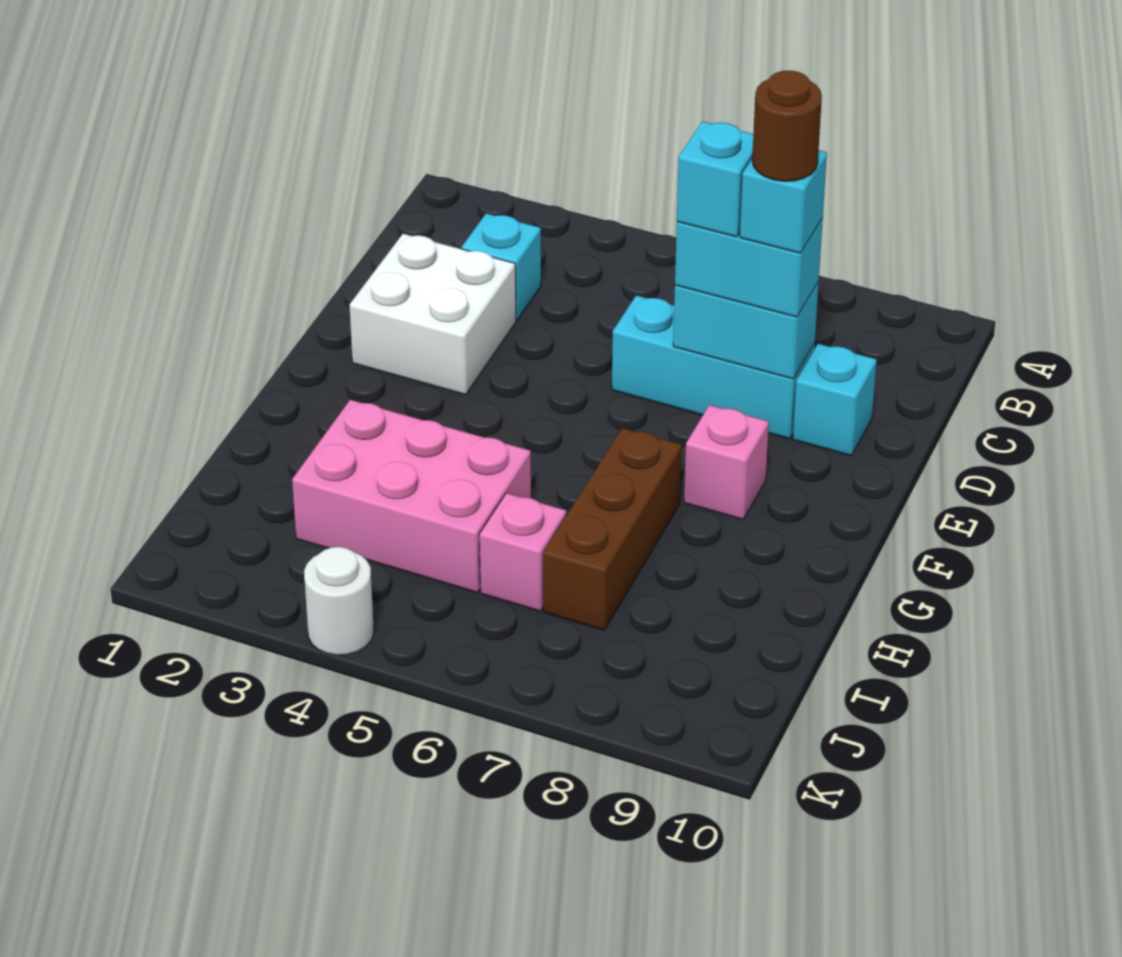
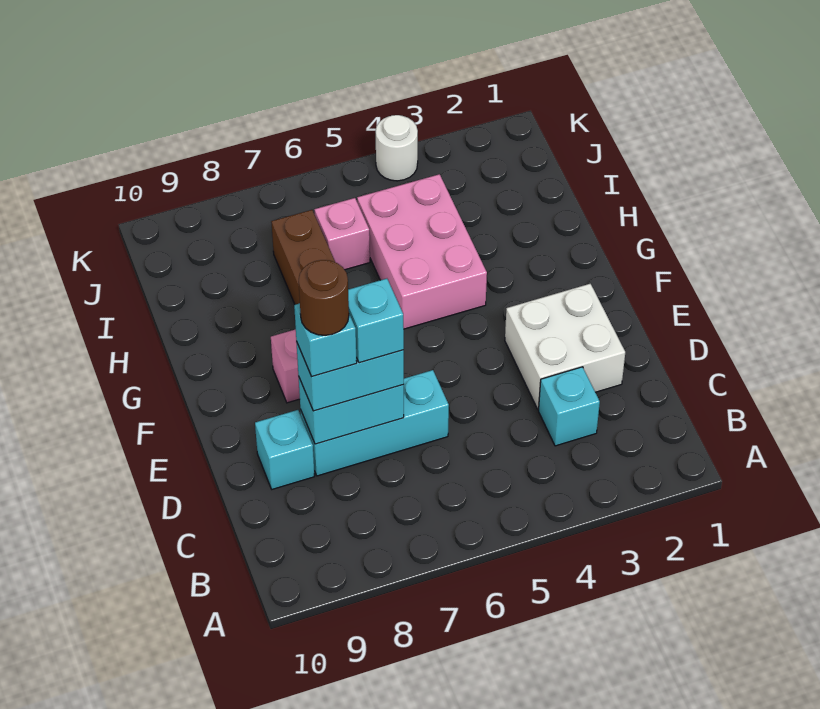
pink 2x3 brick [292,400,531,593] -> pink 2x3 brick turned to [357,174,487,329]

